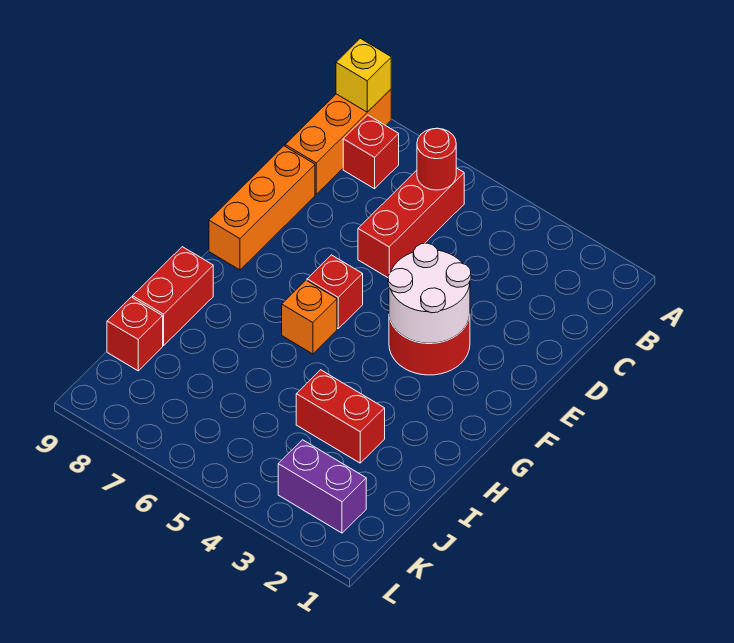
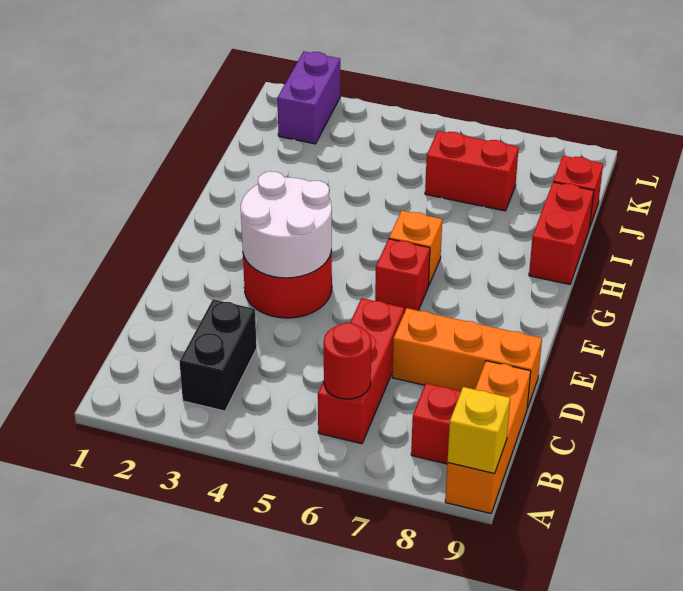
none -> black 1x2 brick [180,299,257,411]
orange 1x3 brick [209,146,315,270] -> orange 1x3 brick turned to [392,308,542,408]
red 1x2 brick [296,370,385,463] -> red 1x2 brick moved to [425,131,519,211]
purple 1x2 brick [278,440,366,533] -> purple 1x2 brick turned to [277,52,340,144]

